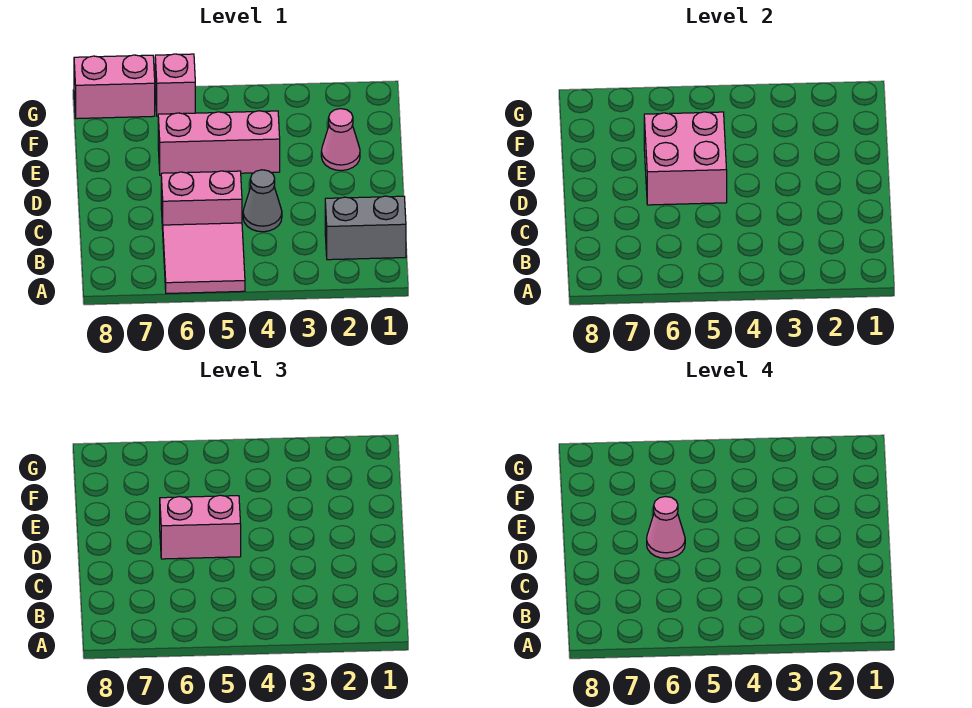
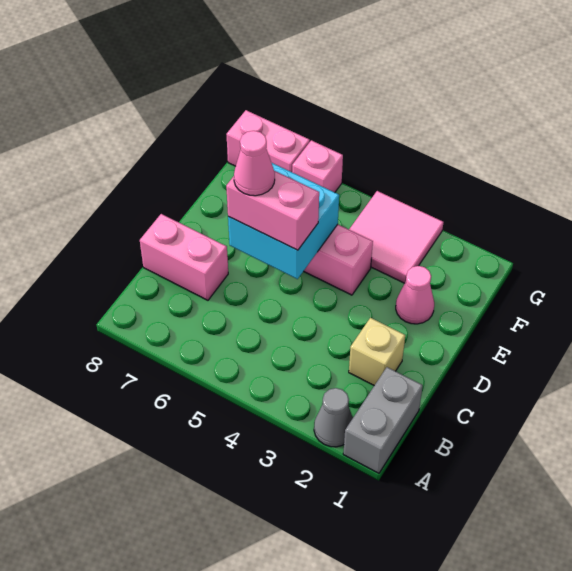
pink 2x2 tile [163,223,245,293] -> pink 2x2 tile moved to [349,191,443,283]
grey 1x2 brick [325,196,406,260] -> grey 1x2 brick turned to [343,367,423,473]
none -> tan 1x1 brick [349,318,405,385]
grey 1x1 cone [243,170,282,232] -> grey 1x1 cone moved to [314,388,353,447]
pink 1x2 brick [161,171,242,230] -> pink 1x2 brick moved to [140,214,228,300]
pink 2x2 brick [644,112,727,205] -> cyan 2x2 brick [228,163,339,279]

